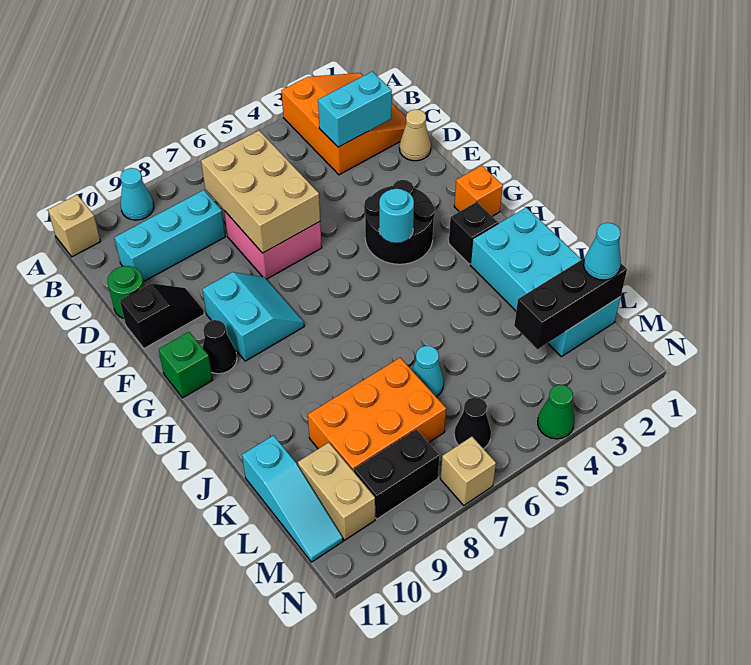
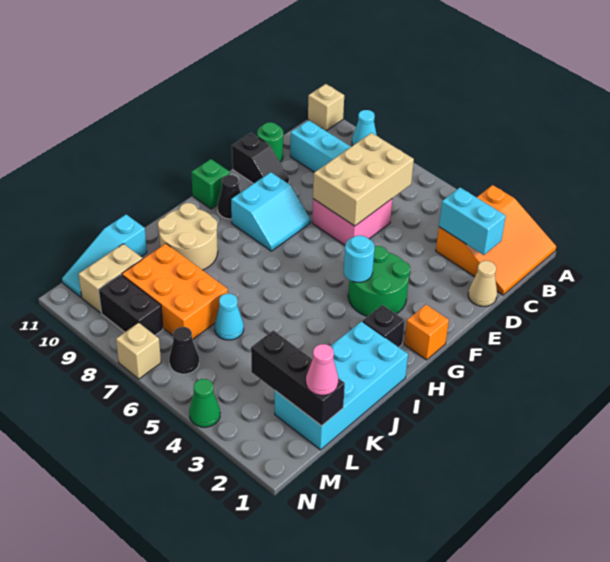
black 2x2 round brick [364,180,435,264] -> green 2x2 round brick [348,246,410,316]
none -> tan 2x2 round brick [158,203,218,270]
cyan 1x1 cone [584,223,621,280] -> pink 1x1 cone [306,344,338,395]

